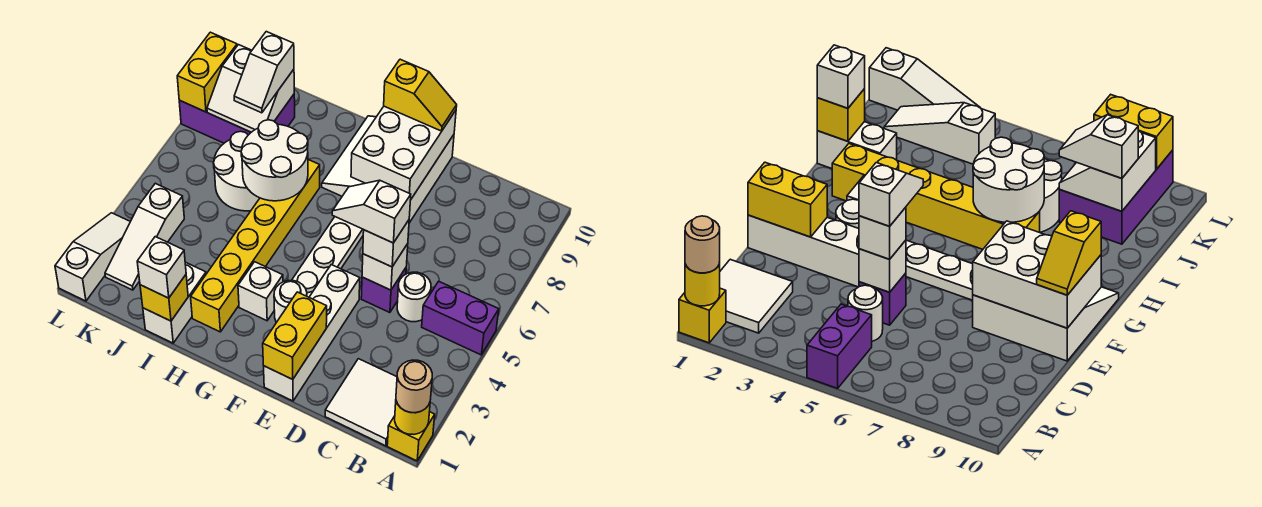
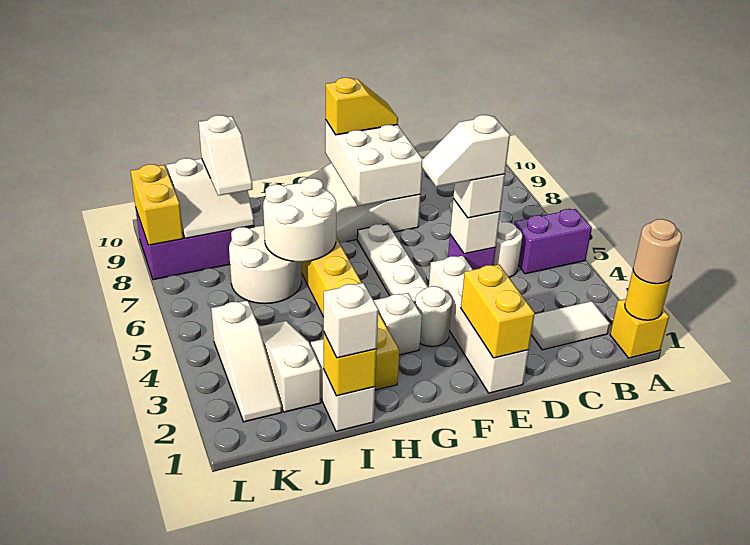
white 2x2 tile [325,359,397,446] -> white 1x2 tile [531,301,610,350]
white 1x3 slope [55,213,130,301] -> white 1x3 slope moved to [259,321,321,412]

